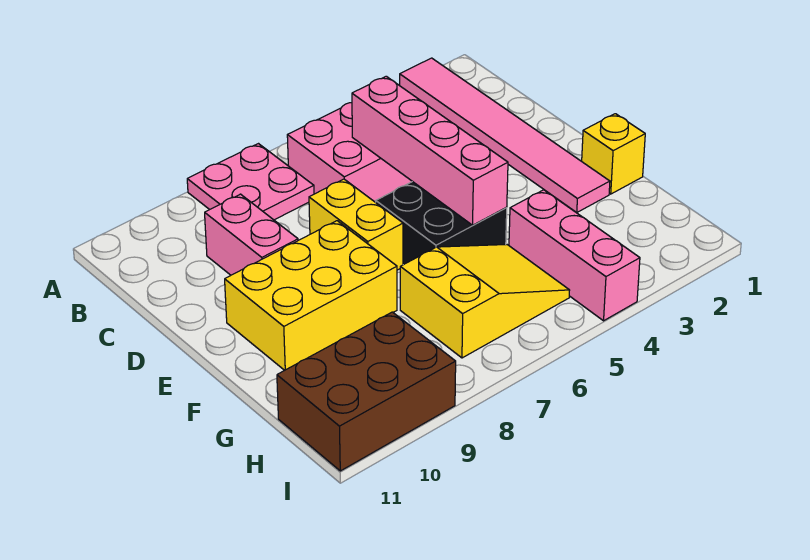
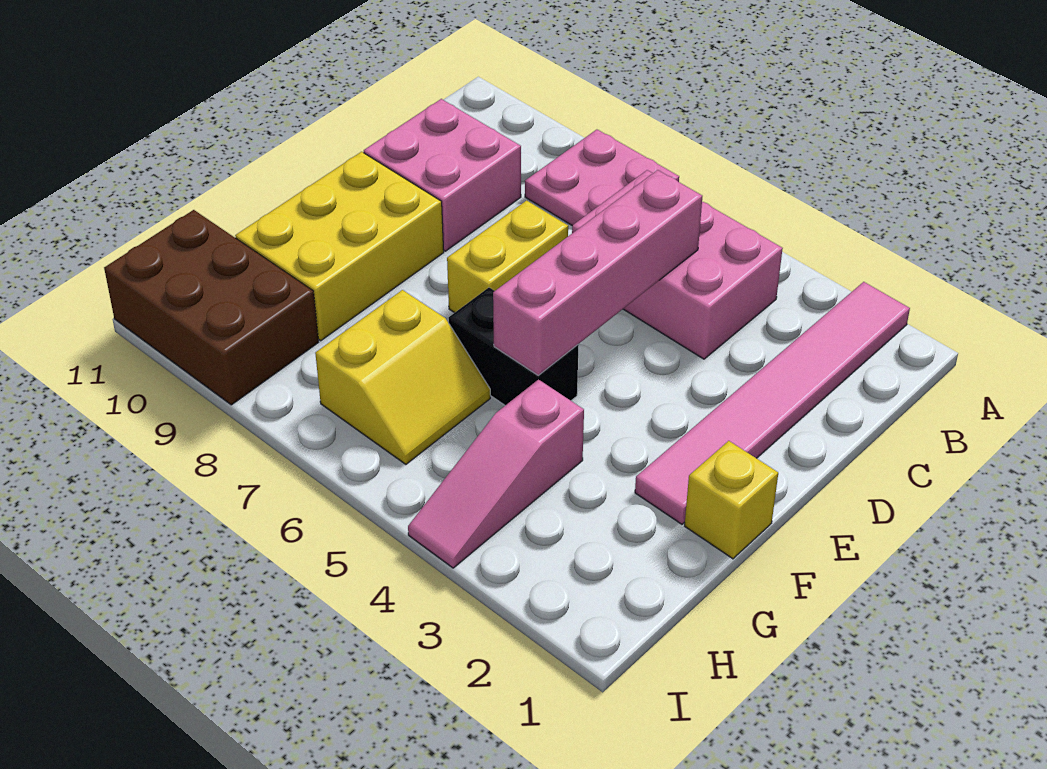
pink 1x2 brick [205,194,298,275] -> pink 2x2 brick [364,99,521,251]
black 2x2 brick [376,181,507,265] -> black 1x2 brick [449,288,579,405]
yellow 2x3 brick [225,221,397,370] -> yellow 2x3 brick turned to [235,152,444,341]
pink 1x3 brick [509,190,640,321] -> pink 1x3 slope [408,379,584,568]
yellow 2x3 slope [400,245,570,358] -> yellow 2x2 slope [315,290,490,464]

